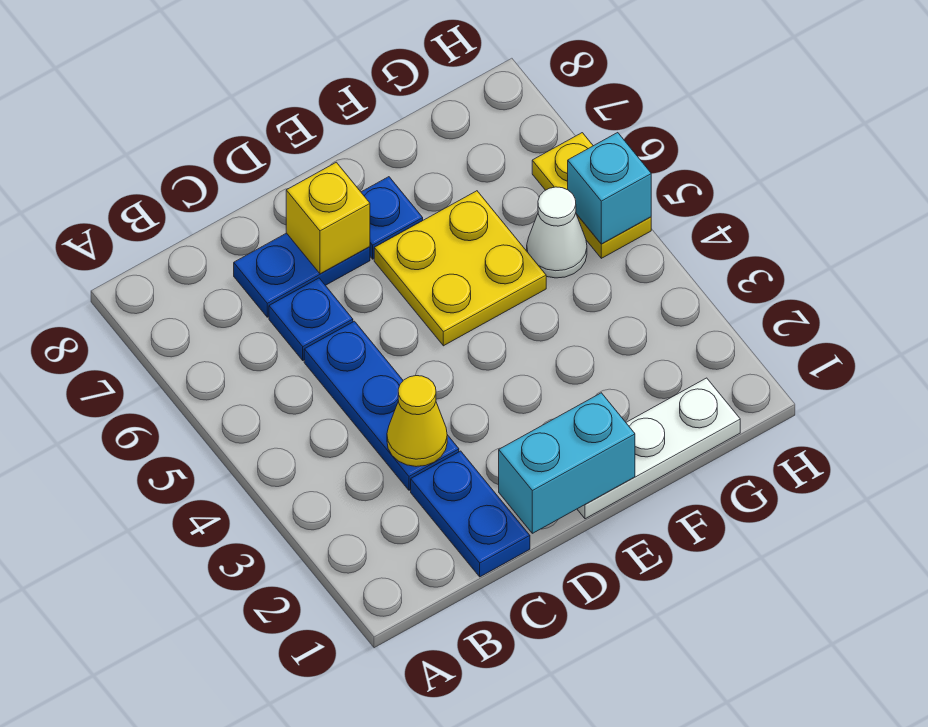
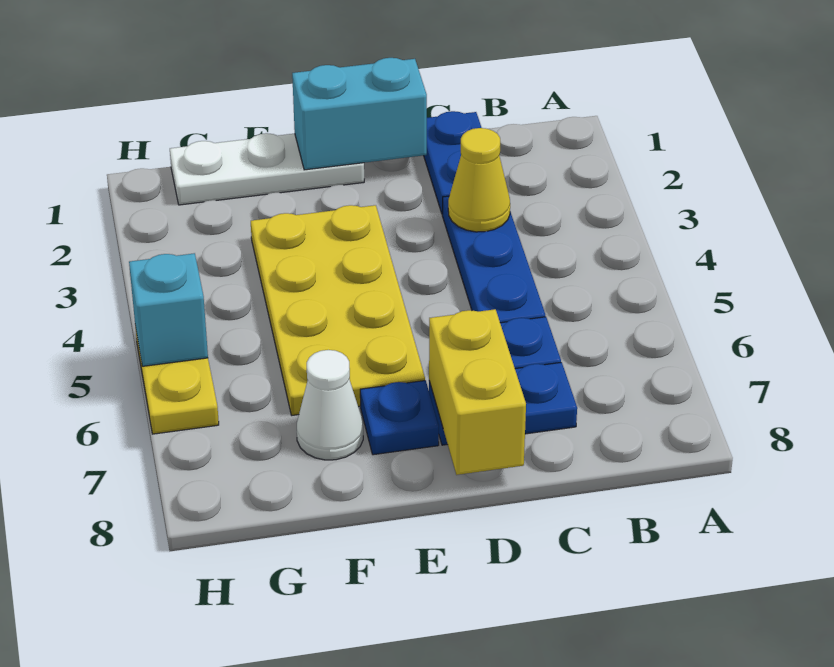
yellow 1x1 brick [286,162,370,274] -> yellow 1x2 brick [429,309,526,475]
yellow 2x2 plate [374,191,546,346] -> yellow 2x4 plate [251,205,425,415]
white 1x1 cone [527,187,587,278] -> white 1x1 cone moved to [297,350,363,460]

